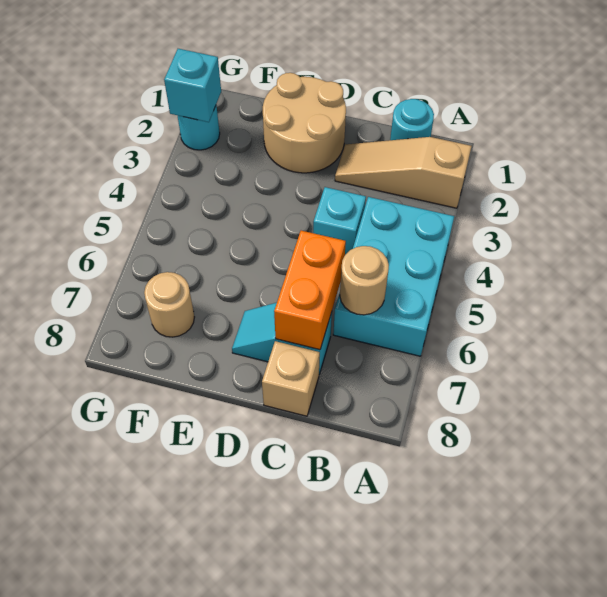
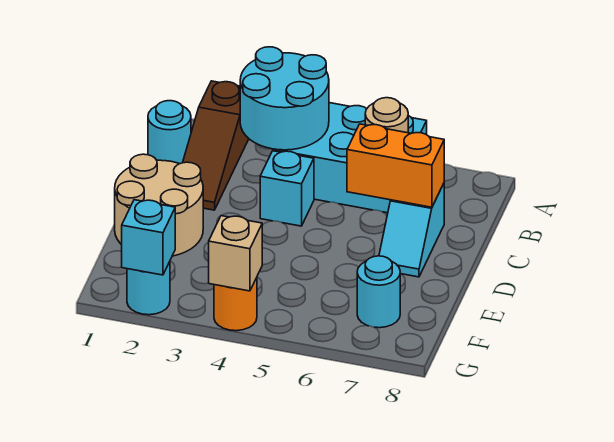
tan 1x3 slope [335,137,472,208] -> brown 1x3 slope [183,81,249,210]
none -> cyan 2x2 round brick [240,47,329,150]
tan 1x1 brick [262,341,320,416] -> tan 1x1 brick moved to [209,216,262,291]
tan 1x1 round brick [144,272,194,337] -> cyan 1x1 round brick [357,256,400,328]
none -> orange 1x1 round brick [214,278,257,331]

